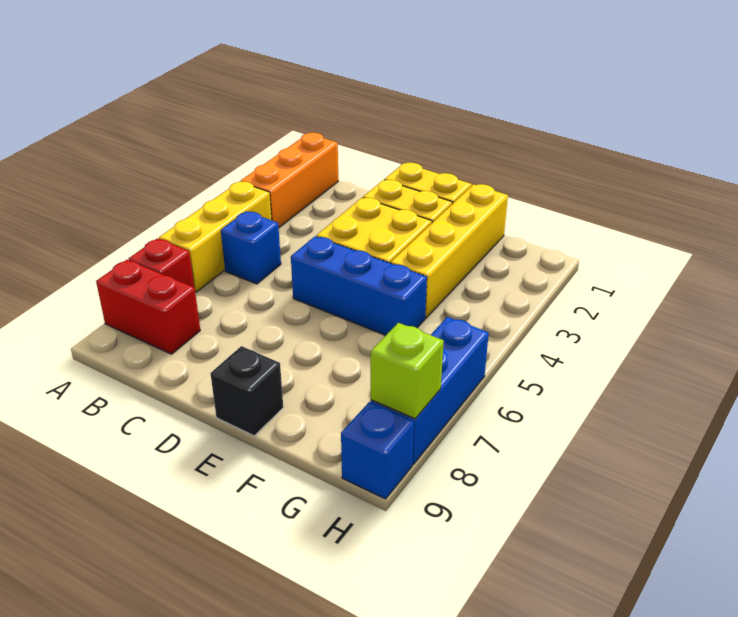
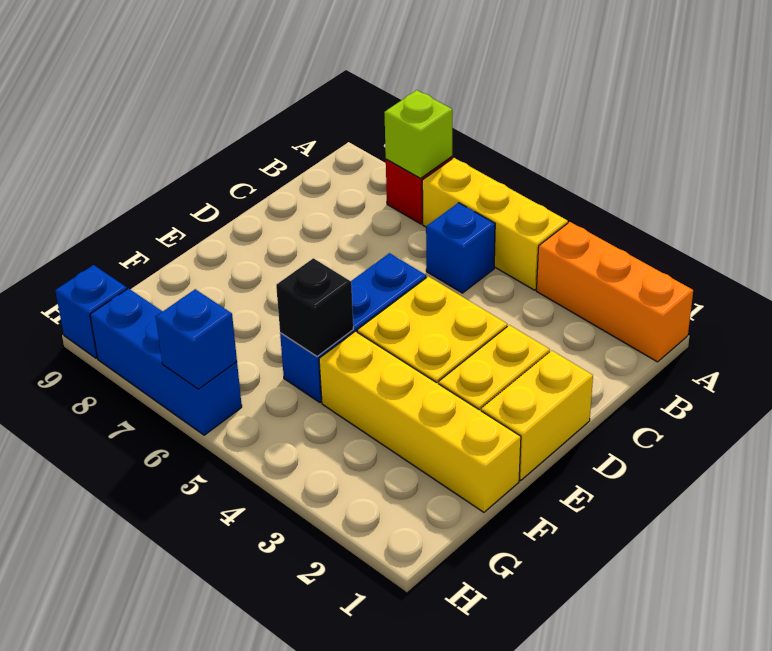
red 1x2 brick [96,260,200,354] -> none
black 1x1 brick [210,346,283,436] -> black 1x1 brick moved to [276,258,353,356]
none -> blue 1x1 brick [156,289,237,389]
lime 1x1 brick [371,323,444,419] -> lime 1x1 brick moved to [384,90,452,178]

